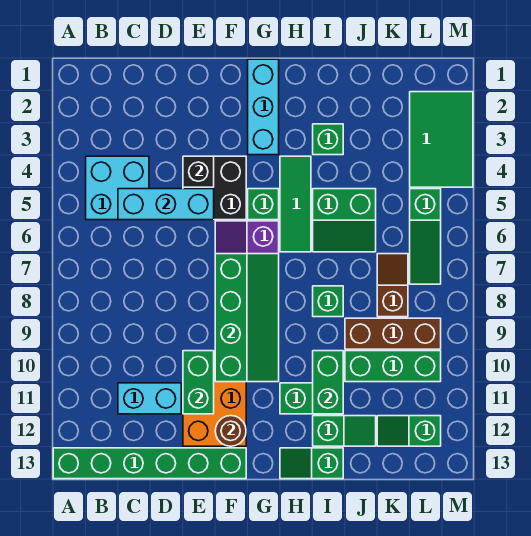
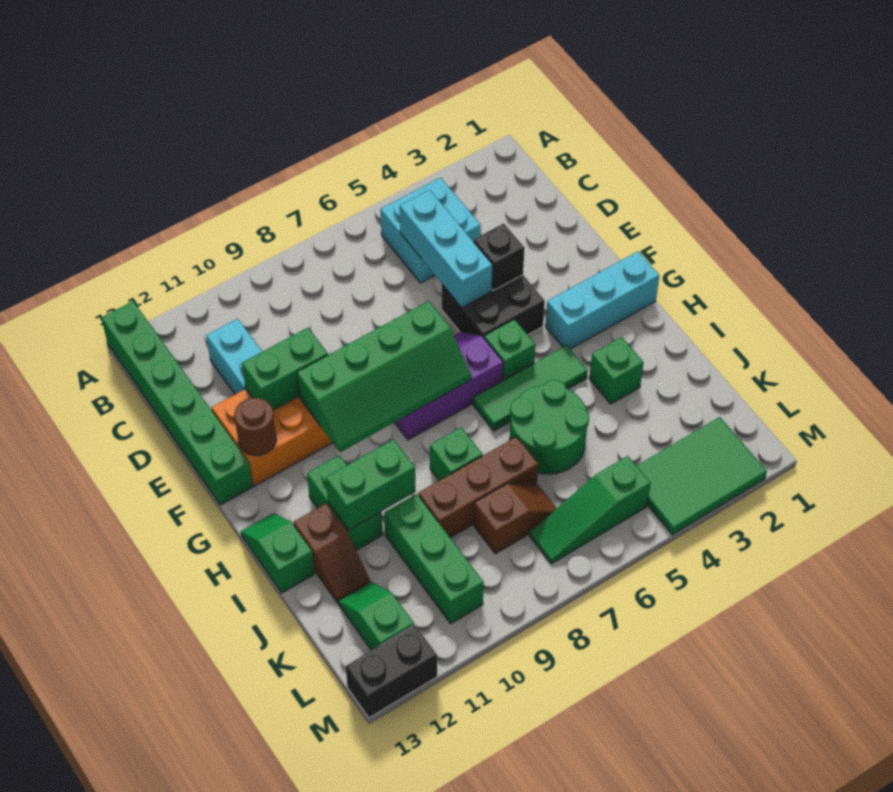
green 2x2 slope [313,189,376,252] -> green 2x2 round brick [510,380,589,474]
green 1x2 slope [313,416,376,446] -> brown 1x2 slope [294,503,370,603]
brown 1x3 brick [345,318,441,349] -> brown 1x3 brick turned to [418,437,538,538]
none -> black 1x2 brick [346,625,437,718]

